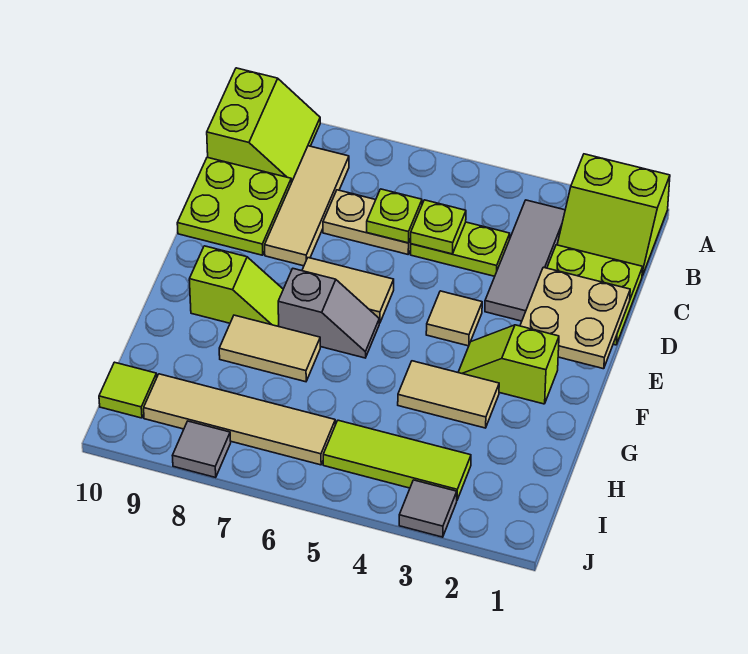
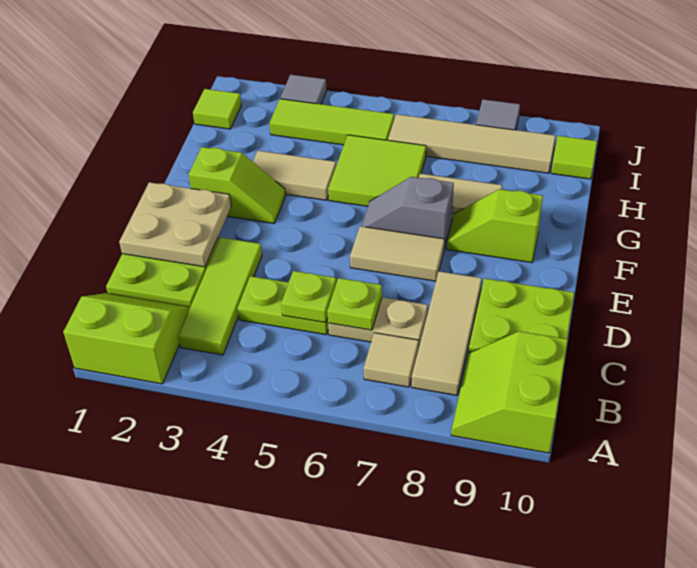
grey 1x3 tile [485,200,565,321] -> lime 1x3 tile [178,237,262,355]
tan 1x1 tile [426,291,482,346] -> tan 1x1 tile moved to [364,333,419,387]
none -> lime 2x2 tile [328,135,426,206]
none -> lime 1x1 tile [193,89,241,129]

